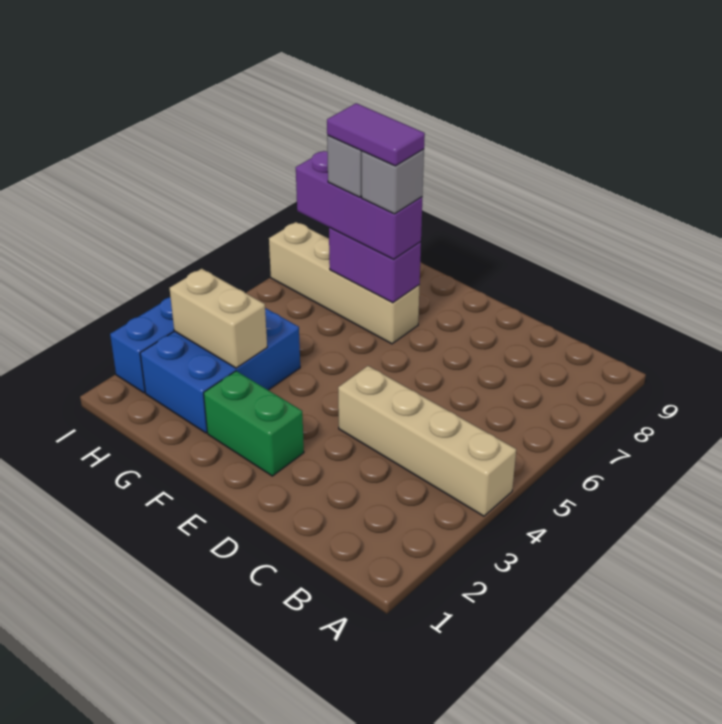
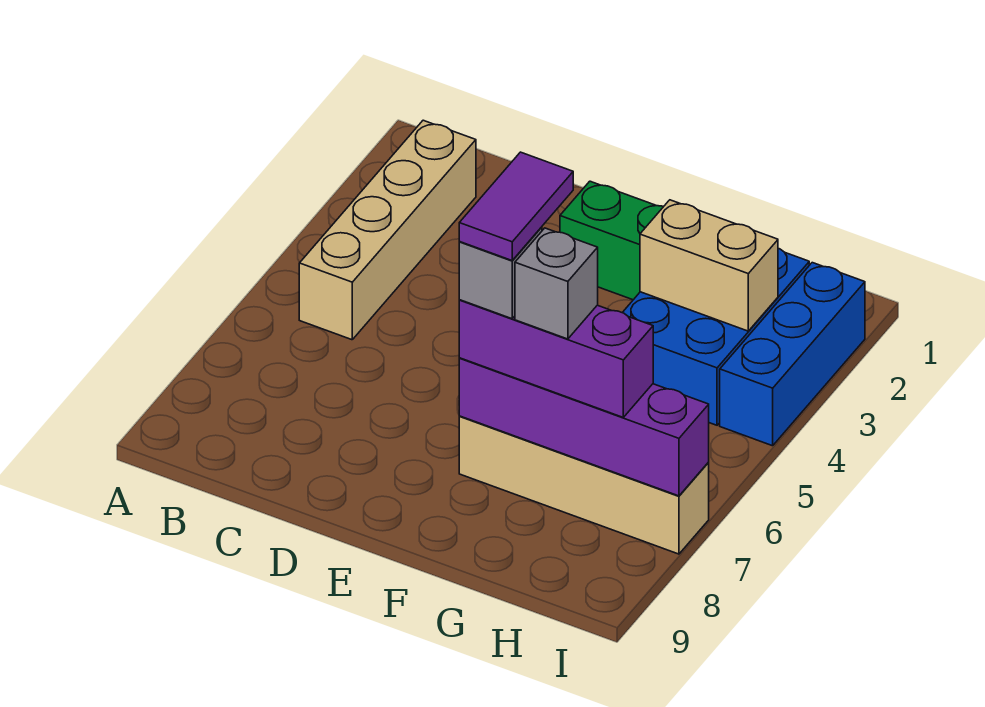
tan 1x4 brick [338,366,516,516] -> tan 1x4 brick turned to [299,120,476,340]
purple 1x2 brick [329,227,421,303] -> purple 1x4 brick [459,358,709,496]
purple 1x2 tile [327,103,425,166] -> purple 1x2 tile turned to [459,152,573,260]

